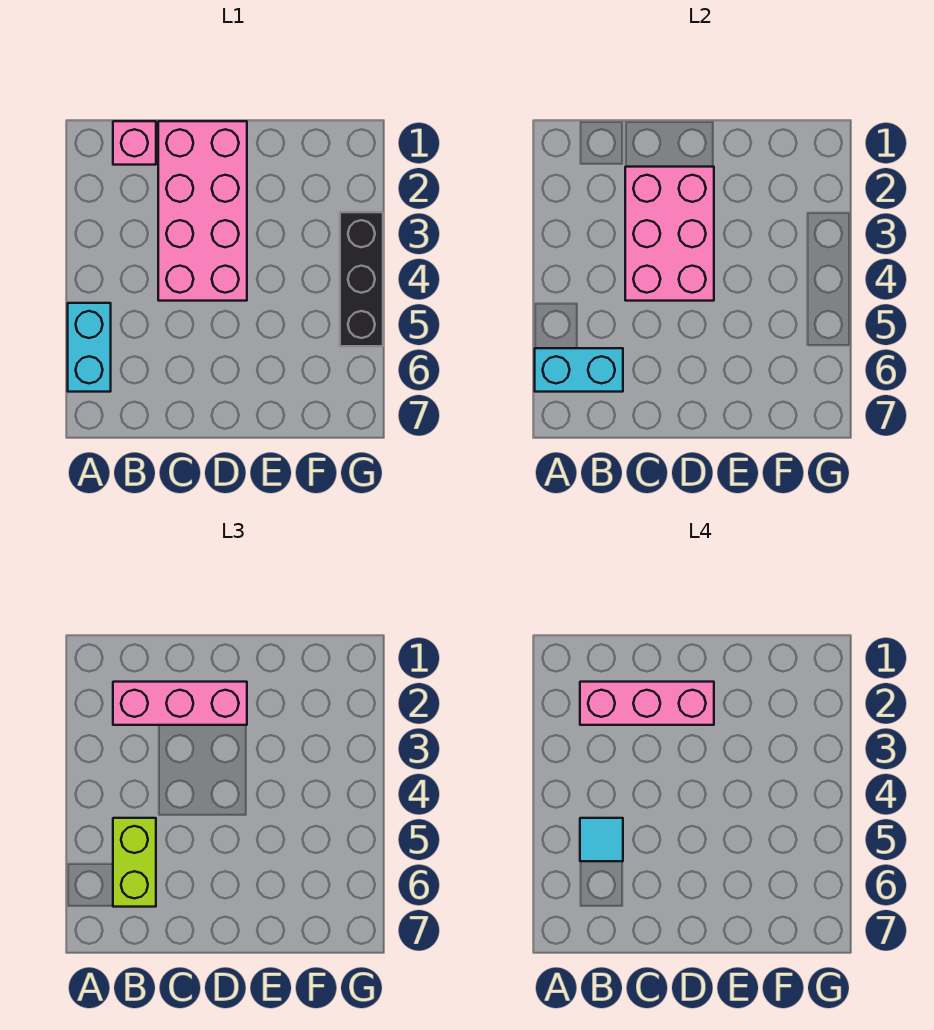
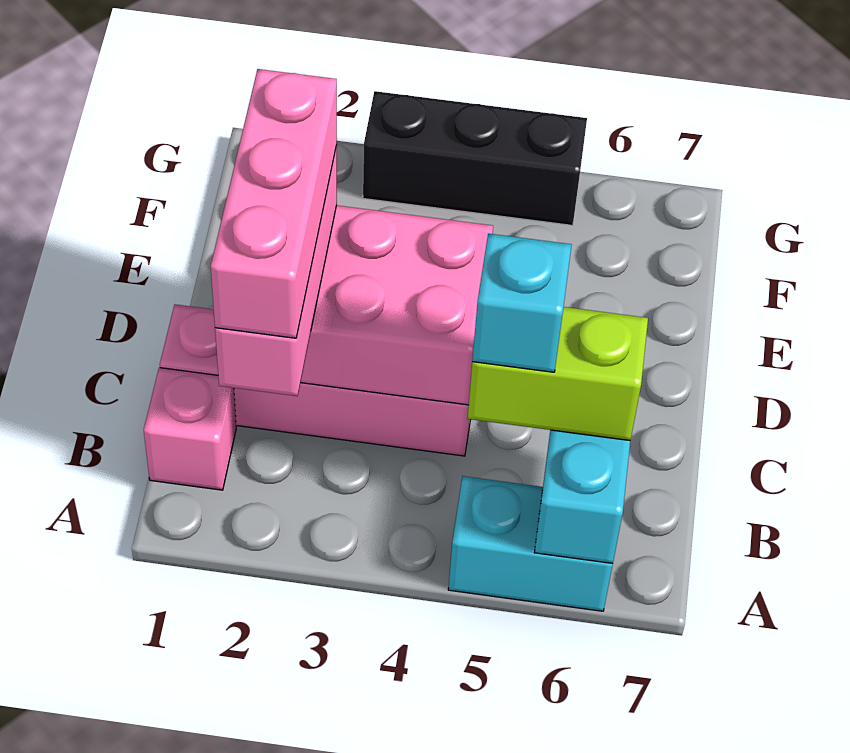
cyan 1x1 tile [580,818,623,861] -> cyan 1x1 brick [472,234,572,372]
pink 2x4 brick [158,121,247,301] -> pink 1x4 brick [160,304,471,456]

